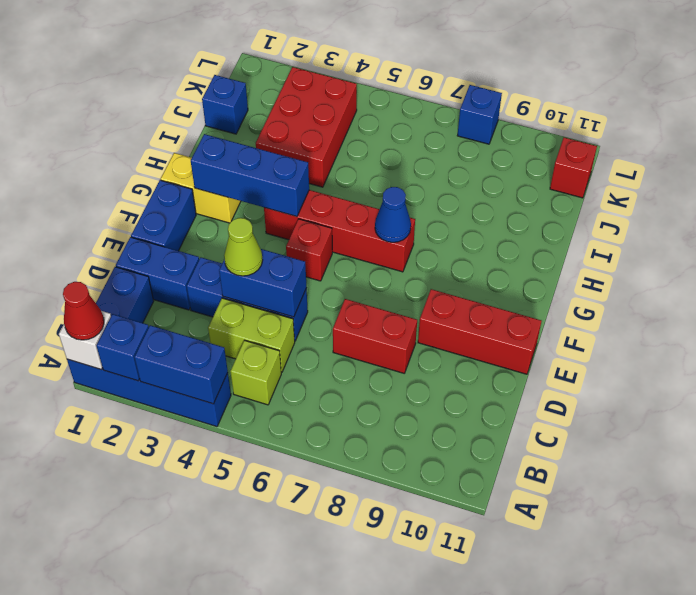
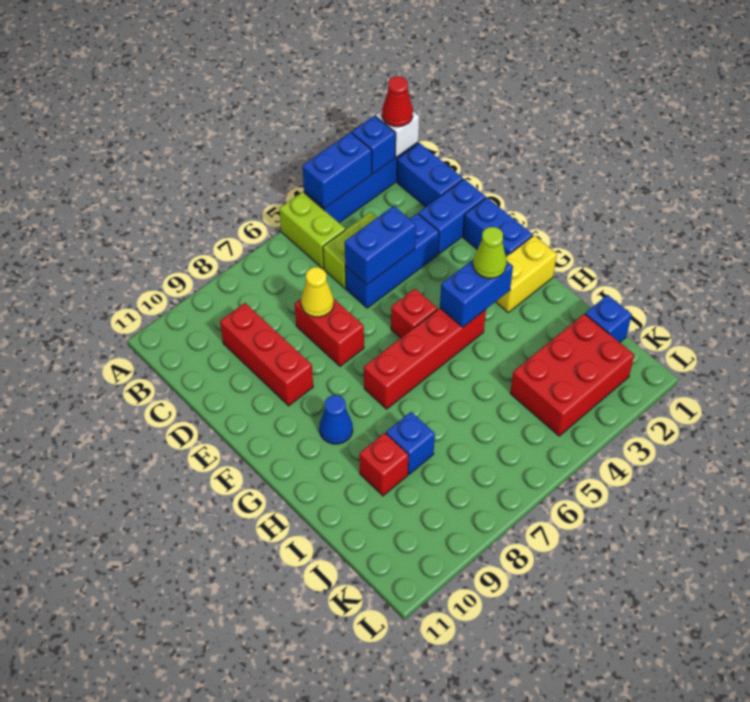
lime 1x1 brick [230,340,281,405] -> lime 1x2 brick [279,192,345,269]
lime 1x1 cone [224,218,263,276] -> lime 1x1 cone moved to [473,227,507,278]
red 1x2 brick [333,299,417,373] -> red 1x2 brick turned to [295,299,364,366]
none -> yellow 1x1 cone [301,267,334,317]
red 1x3 brick [418,289,541,374] -> red 1x3 brick turned to [220,303,313,406]
blue 1x3 brick [191,134,309,217] -> blue 1x2 brick [440,259,513,327]
blue 1x1 cone [375,187,411,242] -> blue 1x1 cone moved to [319,395,353,444]
red 2x3 brick [256,67,357,187] -> red 2x3 brick turned to [510,314,634,436]
red 1x1 brick [550,137,597,198] -> red 1x1 brick moved to [360,433,409,496]
blue 1x1 brick [457,85,502,144] -> blue 1x1 brick moved to [386,412,435,474]

